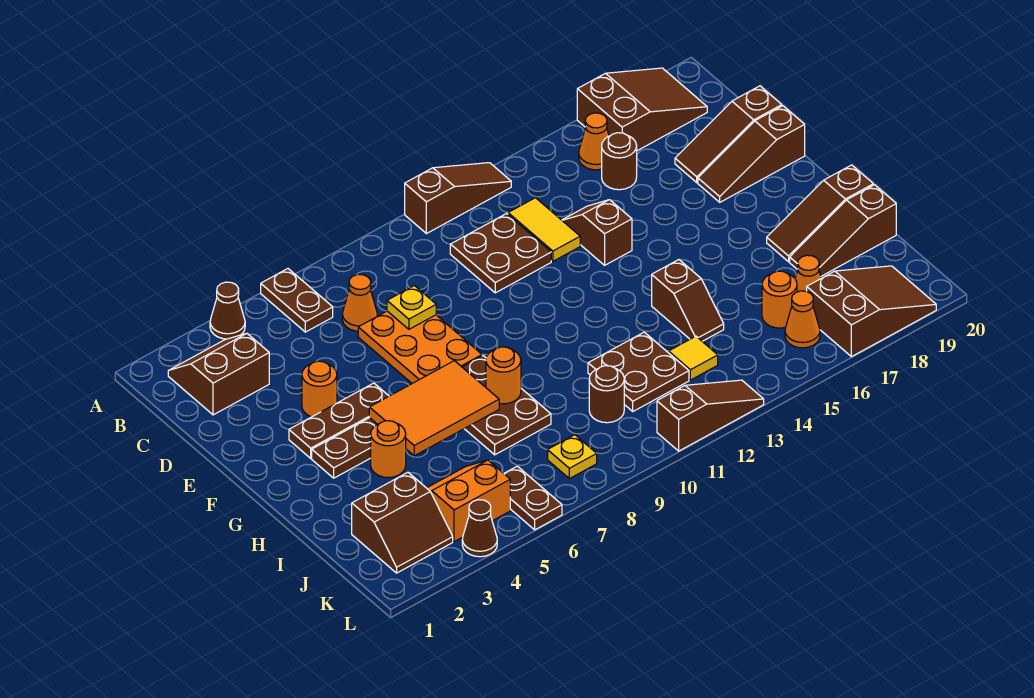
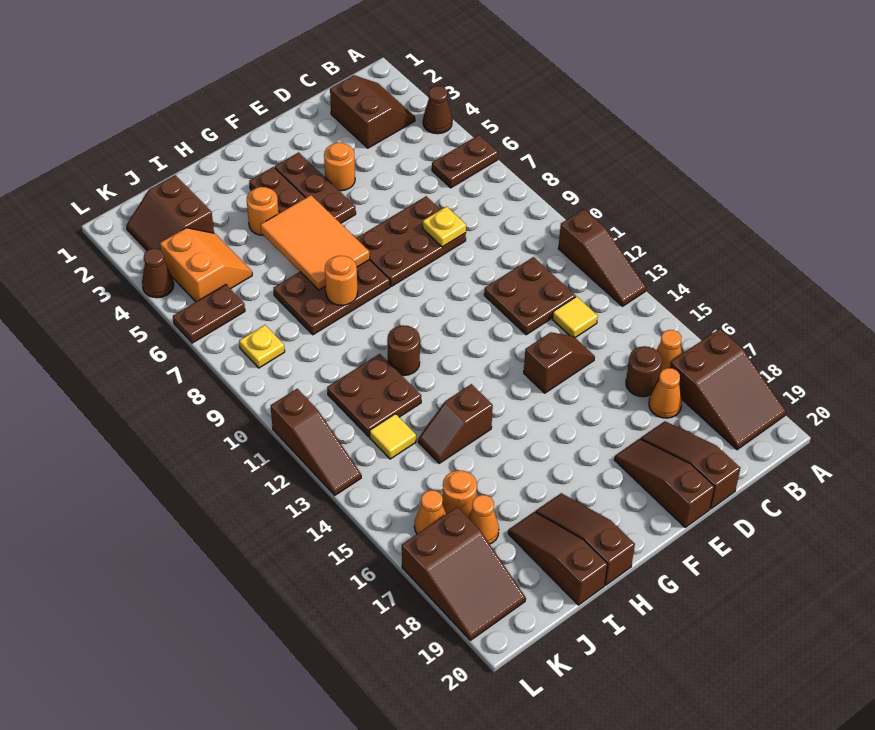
orange 1x1 cone [342,274,377,331] -> orange 1x1 cone moved to [649,368,682,418]
yellow 1x2 tile [508,198,580,261] -> yellow 1x1 tile [552,296,598,338]
orange 2x3 plate [358,311,482,383] -> brown 2x3 plate [356,196,466,286]
brown 1x1 round brick [589,366,624,423] -> brown 1x1 round brick moved to [387,325,420,376]

